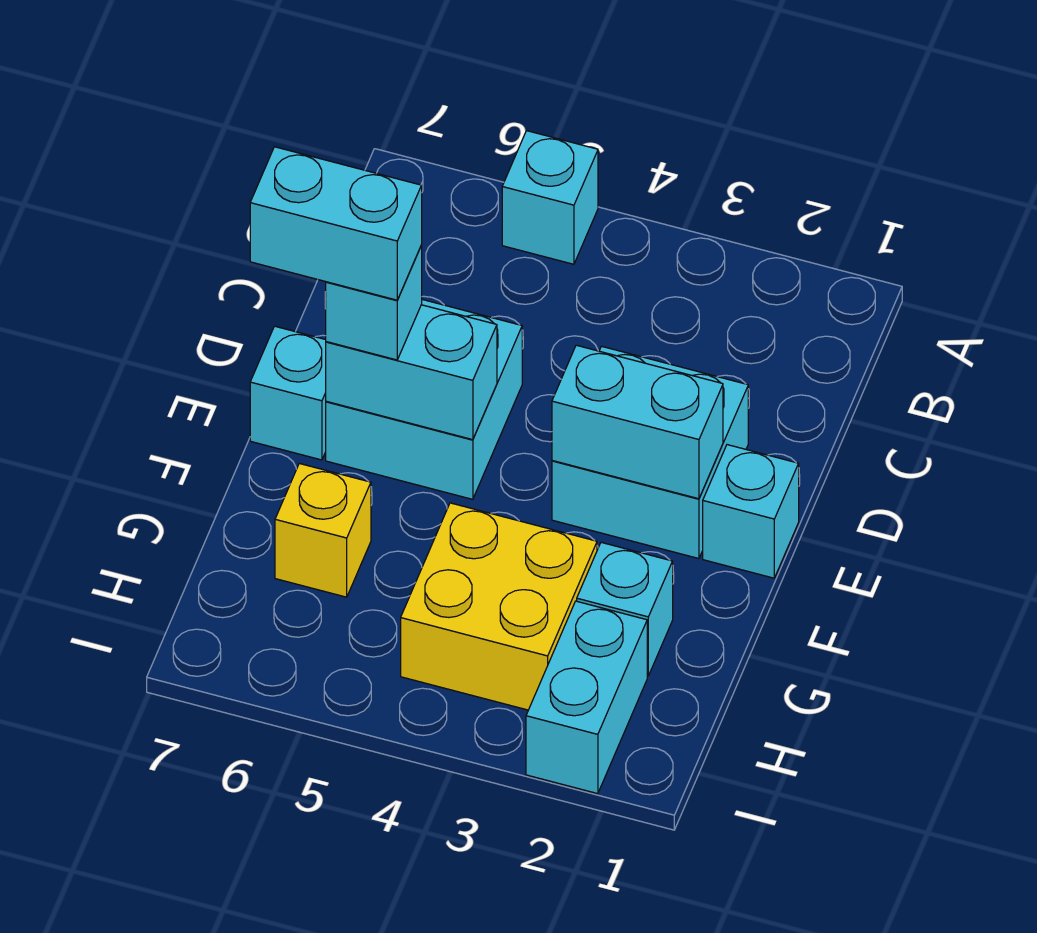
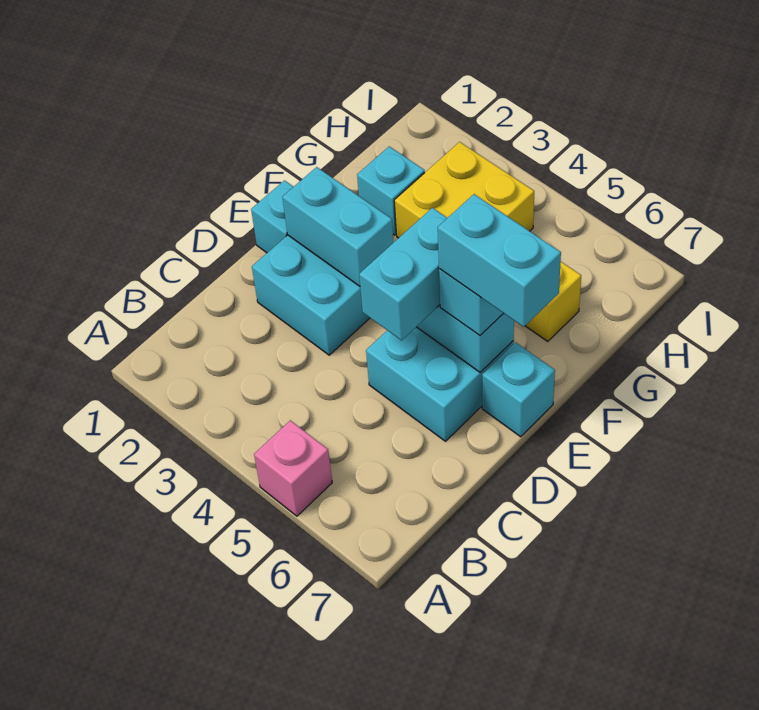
cyan 1x1 brick [502,131,598,264] -> pink 1x1 brick [254,420,332,516]
cyan 1x2 brick [526,601,647,794] -> cyan 1x2 brick moved to [359,208,447,340]

